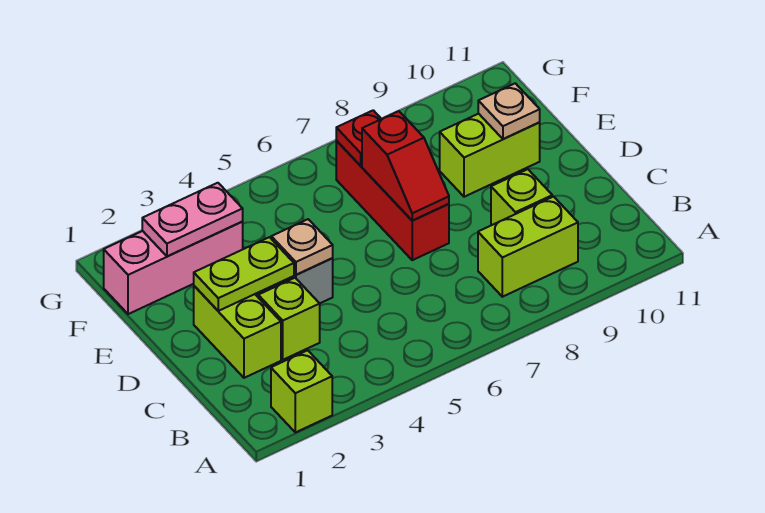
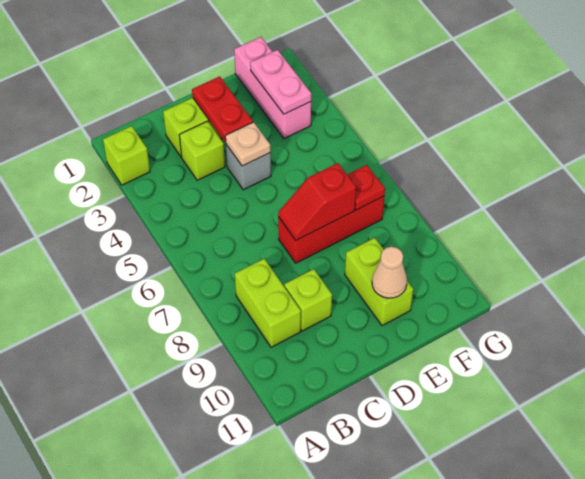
lime 1x2 plate [194,237,294,311] -> red 1x2 plate [192,76,253,142]
tan 1x1 plate [478,83,540,139] -> tan 1x1 cone [372,247,407,298]

